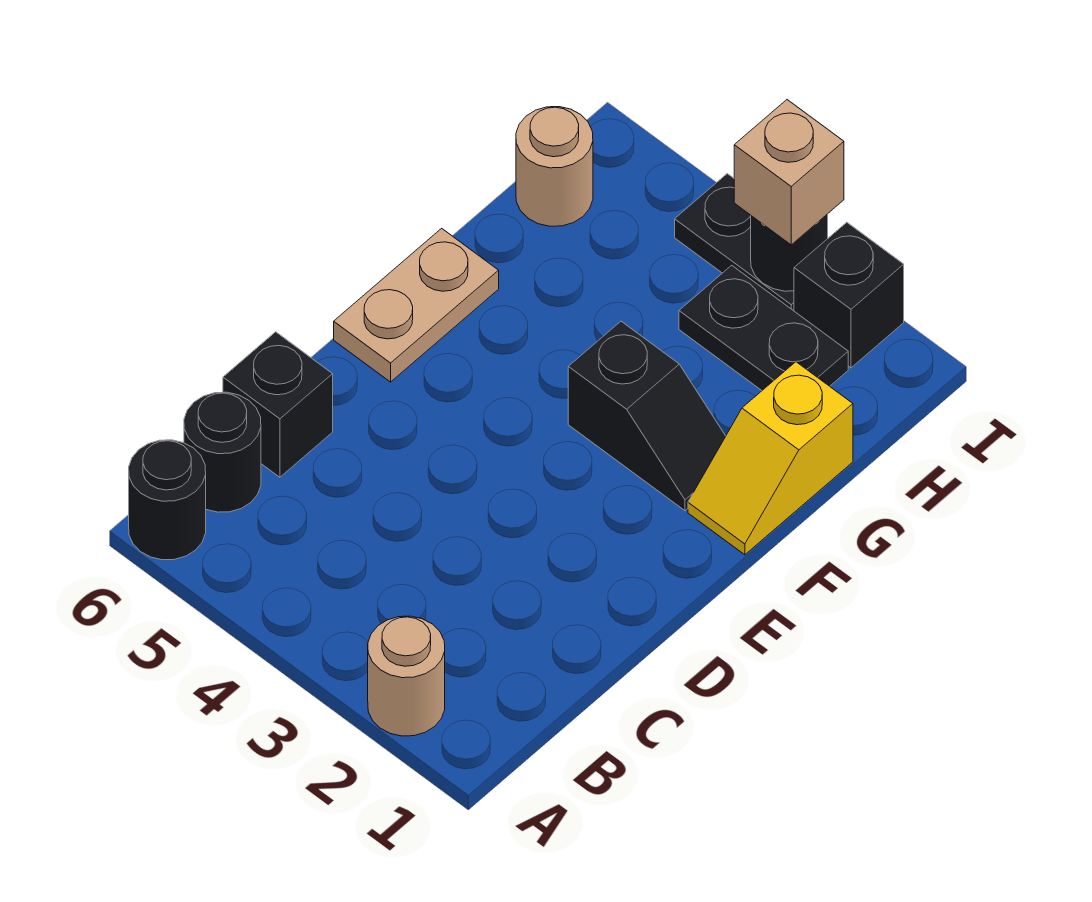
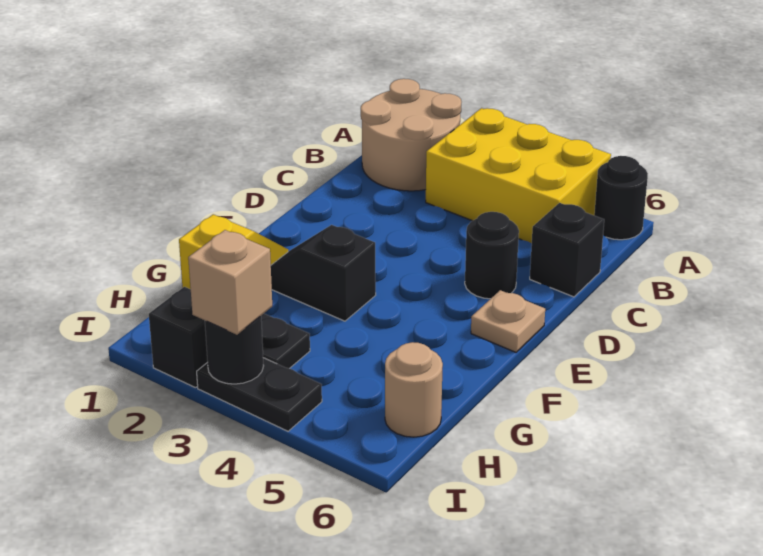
tan 1x1 round brick [368,616,445,736] -> tan 2x2 round brick [361,79,461,191]
none -> yellow 2x3 brick [426,108,611,243]
black 1x1 round brick [184,392,261,512] -> black 1x1 round brick moved to [465,212,519,299]
tan 1x2 plate [334,228,499,382] -> tan 1x1 plate [471,290,545,352]

